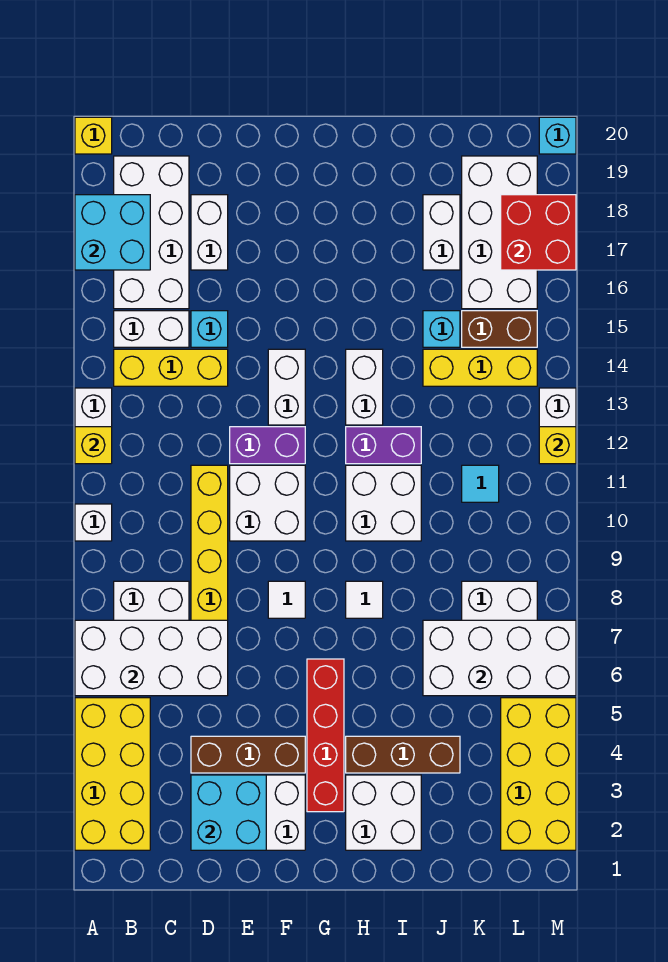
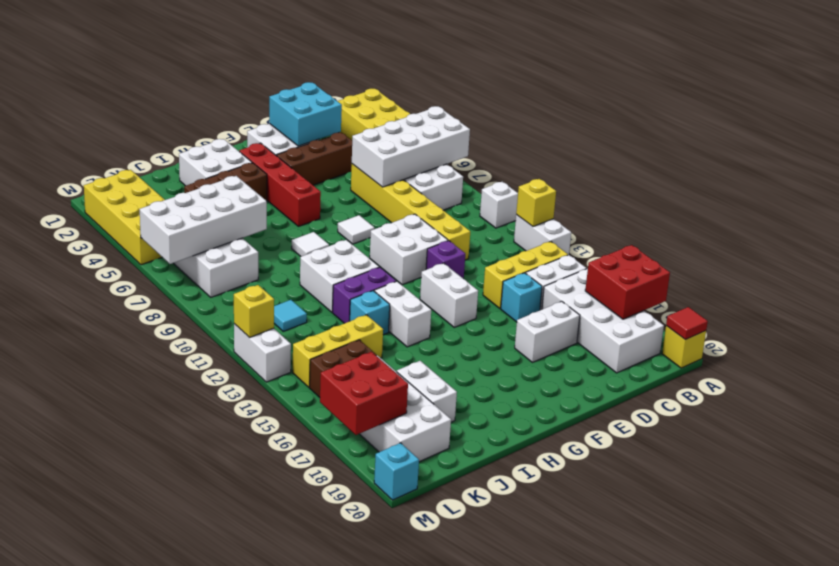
cyan 2x2 brick [75,195,150,270] -> red 2x2 brick [585,245,670,319]
none -> red 1x1 tile [666,307,708,340]
white 1x2 brick [191,195,228,270] -> white 1x2 brick turned to [515,301,580,362]
purple 1x2 brick [230,427,305,464] -> purple 1x1 brick [426,241,465,279]
cyan 1x1 brick [423,311,460,347] -> cyan 1x1 brick moved to [350,291,390,335]

